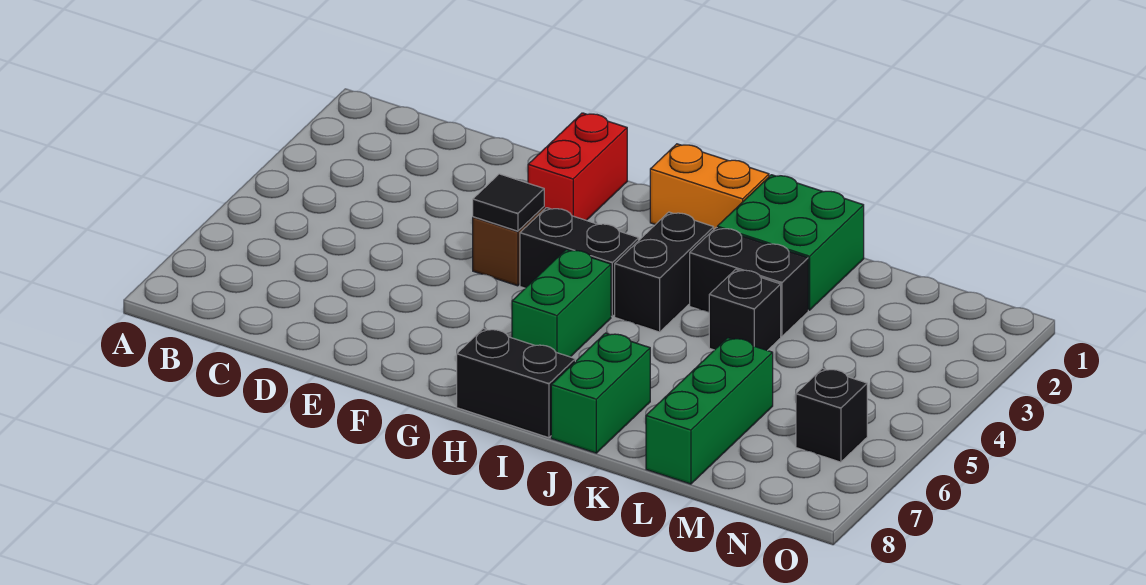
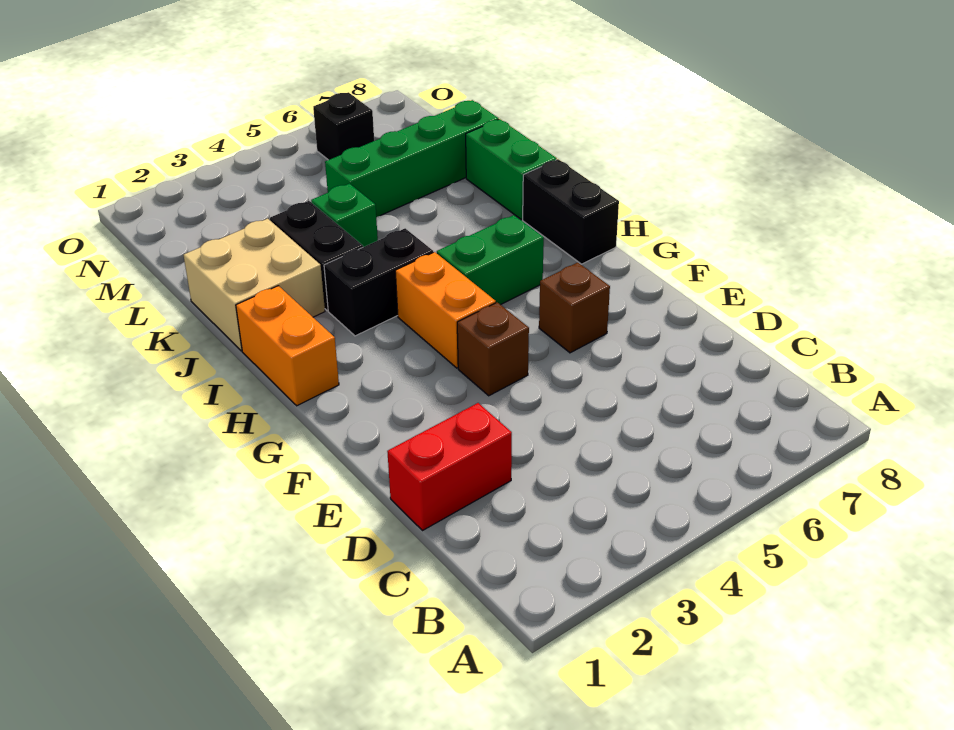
red 1x2 brick [528,113,627,220] -> red 1x2 brick moved to [387,403,512,531]
black 1x1 tile [473,174,544,231] -> none
none -> brown 1x1 brick [539,262,610,353]
black 1x2 brick [520,208,639,316] -> orange 1x2 brick [395,252,496,368]
green 2x2 brick [717,175,864,310] -> tan 2x2 brick [184,219,325,351]
green 1x2 brick [551,333,650,453] -> green 1x2 brick turned to [466,119,557,219]
black 1x1 brick [709,269,781,351] -> green 1x1 brick [311,184,378,247]
green 1x3 brick [646,338,773,484] -> green 1x4 brick [325,100,499,217]

